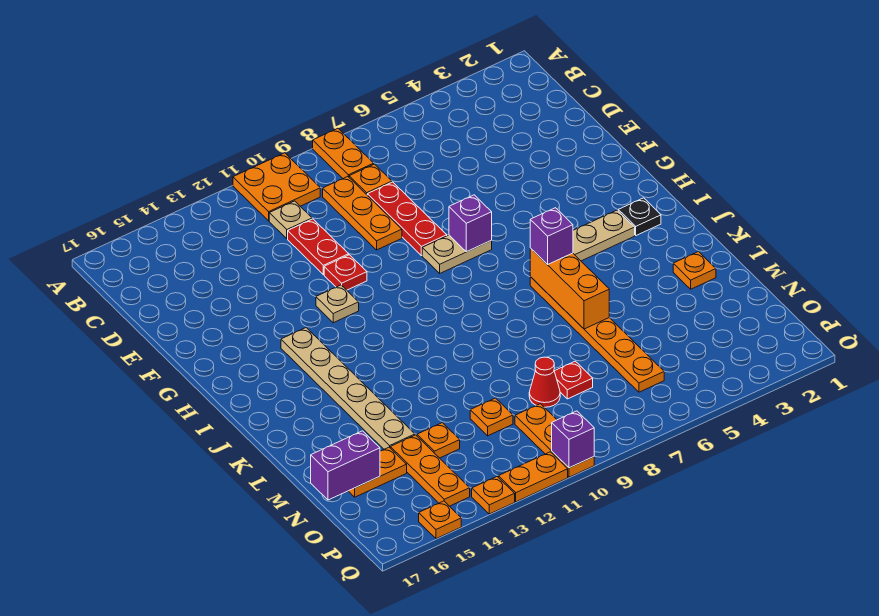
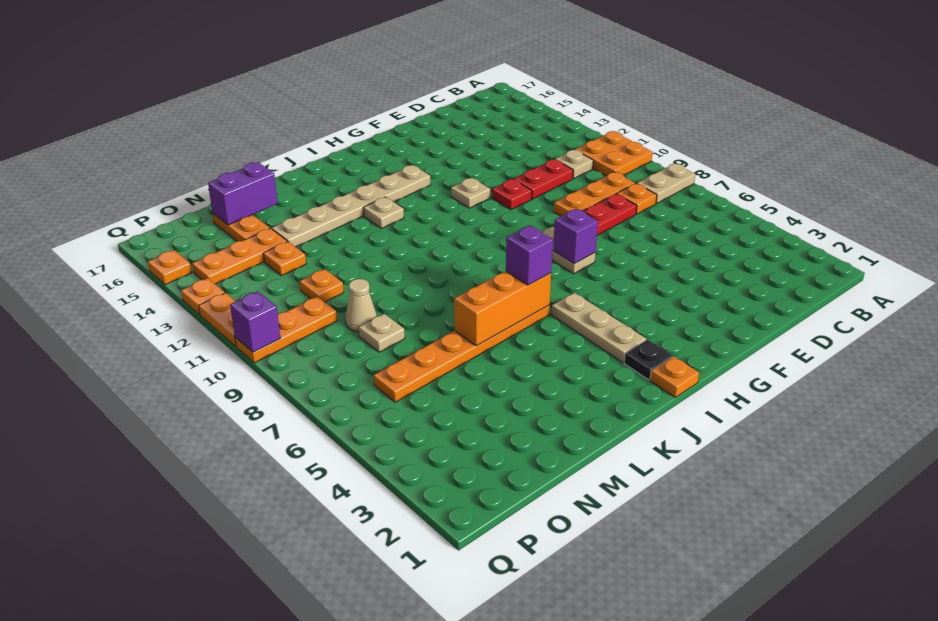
orange 1x2 plate [313,128,374,178] -> tan 1x2 plate [637,164,695,203]
none -> tan 1x1 plate [363,197,404,229]
orange 1x1 plate [673,252,716,289] -> orange 1x1 plate moved to [650,356,699,397]
red 1x1 plate [554,361,593,399] -> tan 1x1 plate [359,314,405,352]
red 1x1 cone [529,357,560,407] -> tan 1x1 cone [345,279,377,332]
purple 1x2 brick [311,431,380,500] -> purple 1x2 brick turned to [208,162,278,225]

